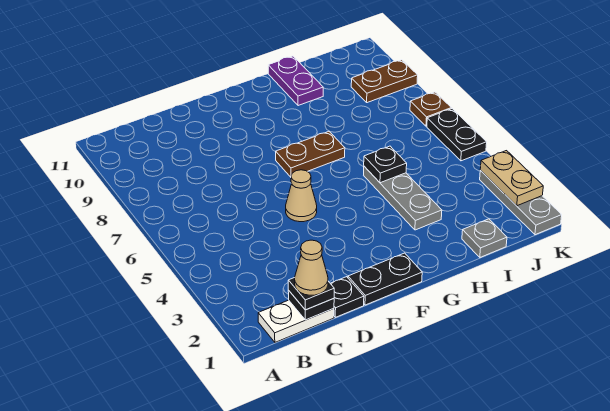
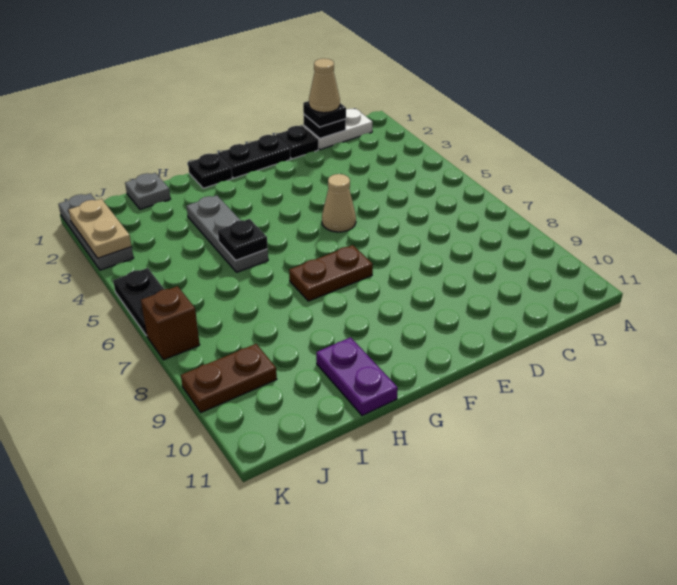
none -> black 1x1 plate [188,153,232,188]
brown 1x1 plate [410,92,451,126] -> brown 1x1 brick [141,286,200,360]

